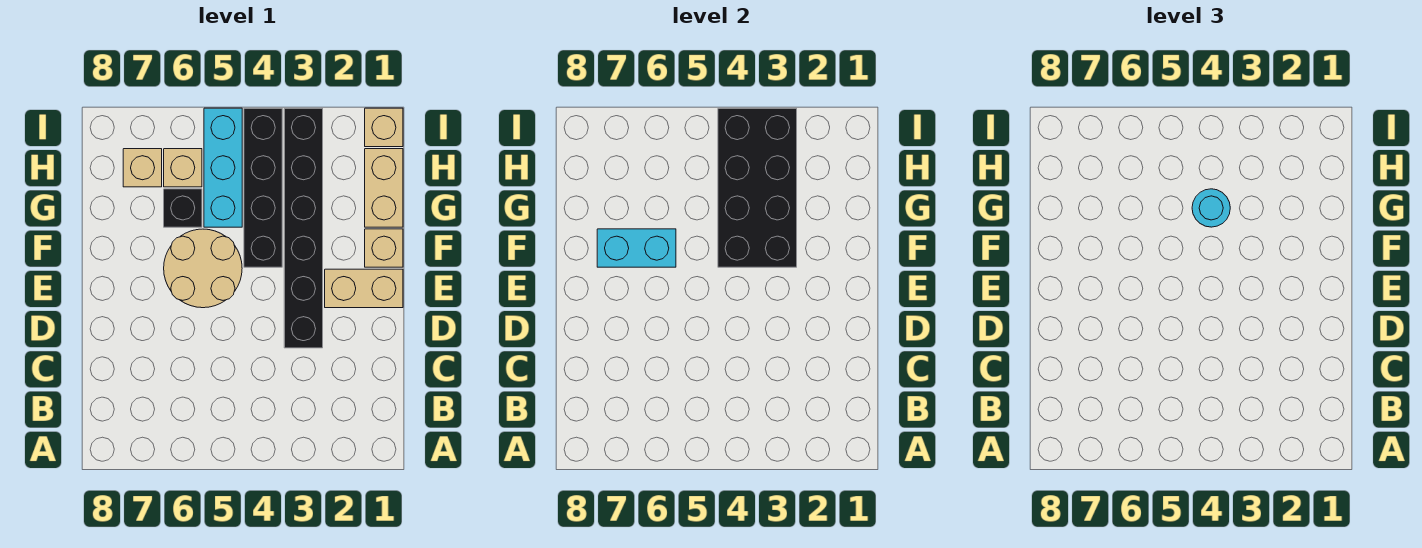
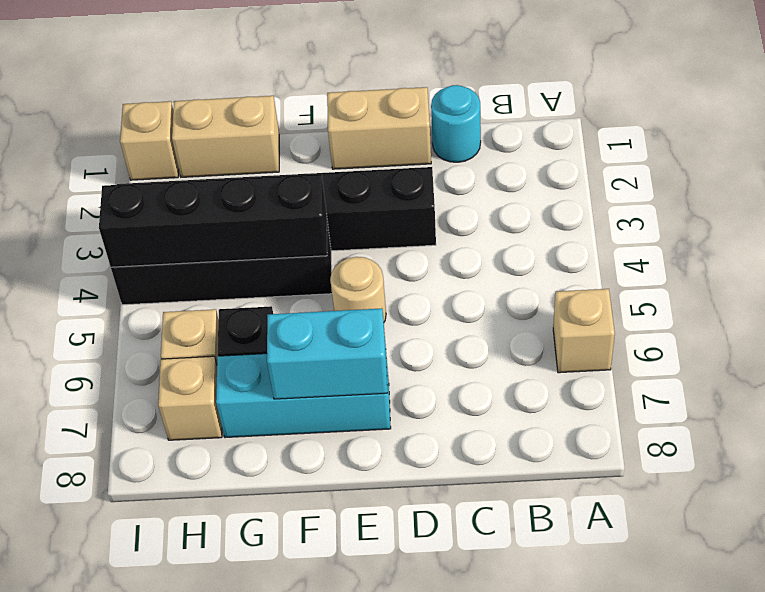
tan 1x2 brick [325,269,403,308] -> tan 1x2 brick turned to [327,87,431,169]
tan 2x2 round brick [164,229,242,308] -> tan 1x1 round brick [330,257,386,322]
tan 1x1 brick [365,229,403,267] -> tan 1x1 brick moved to [553,289,615,373]
black 2x4 brick [718,108,797,267] -> black 1x4 brick [99,174,327,267]
cyan 1x2 brick [597,229,676,267] -> cyan 1x2 brick turned to [267,308,387,399]
cyan 1x1 round brick [1192,189,1230,227] -> cyan 1x1 round brick moved to [431,85,481,162]
cyan 1x3 brick [204,108,242,227] -> cyan 1x3 brick moved to [216,354,391,438]

